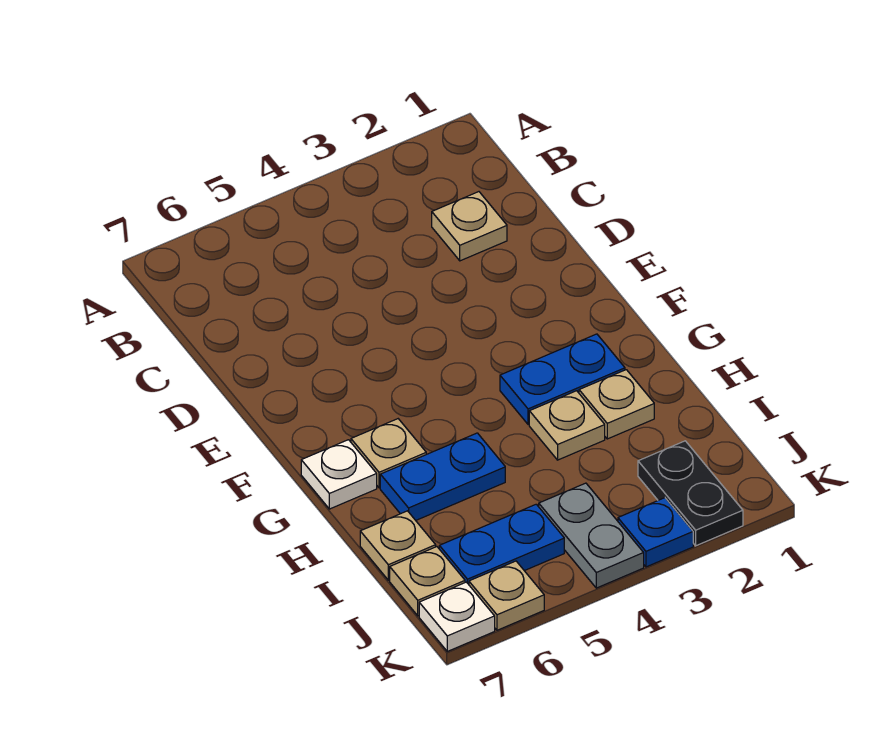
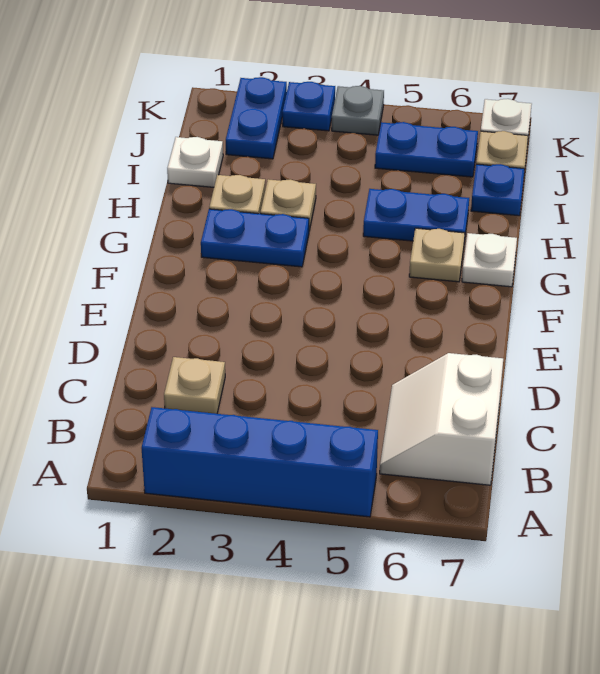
none -> blue 1x4 brick [142,407,378,517]
none -> white 2x2 slope [380,353,503,485]
none -> white 1x1 plate [167,137,223,187]
tan 1x1 plate [360,511,436,580] -> blue 1x1 plate [471,164,525,216]
black 1x2 plate [638,441,743,546] -> blue 1x2 plate [226,77,287,159]
grey 1x2 plate [539,483,644,588] -> grey 1x1 plate [332,86,384,135]
tan 1x1 plate [469,561,544,630] -> none

